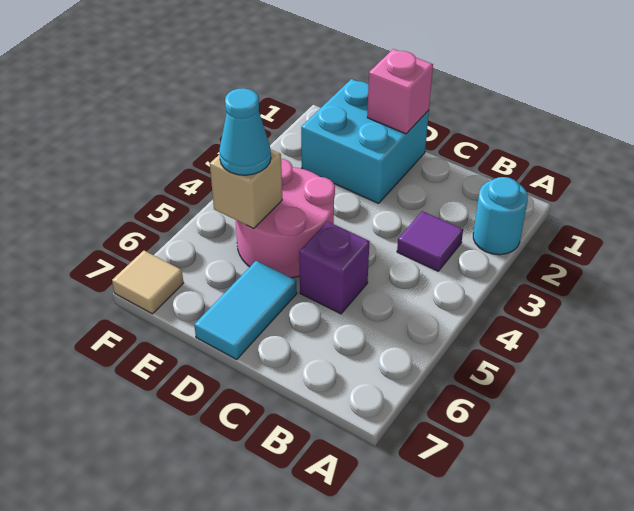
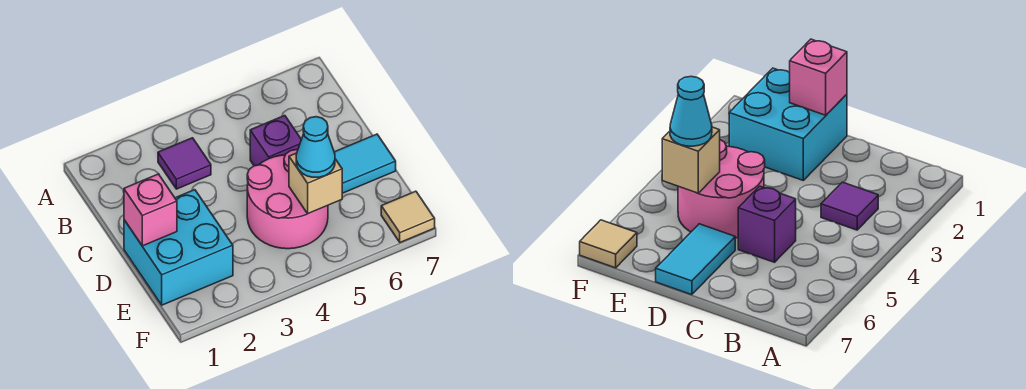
cyan 1x1 round brick [473,177,528,255] -> none

